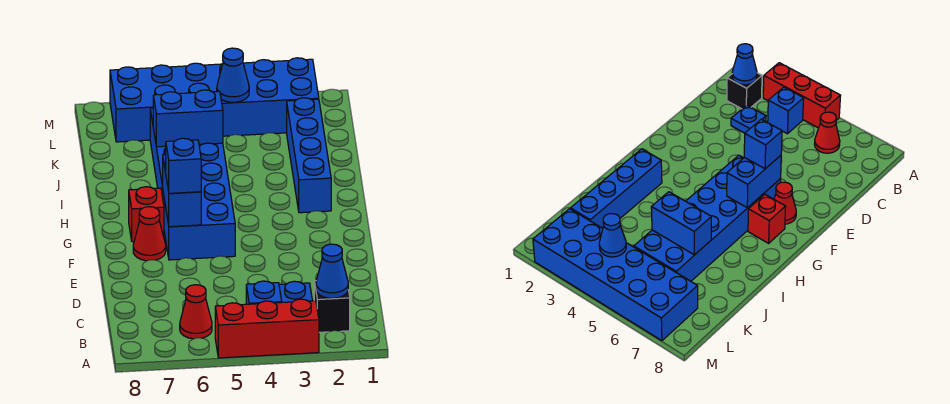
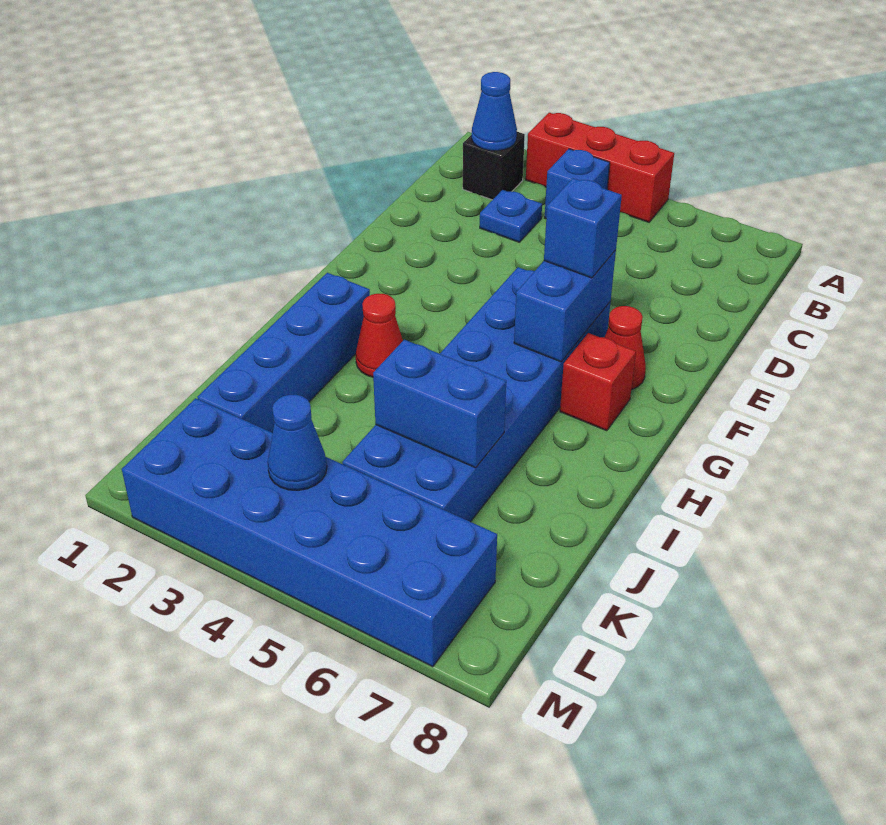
red 1x1 cone [180,285,212,339] -> red 1x1 cone moved to [356,294,403,377]

